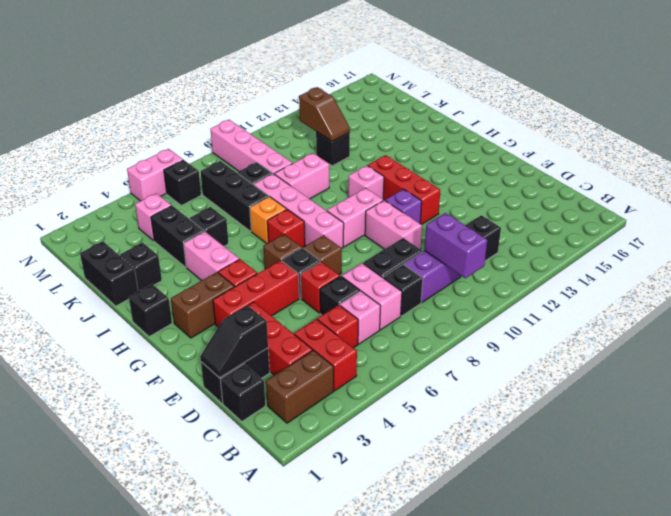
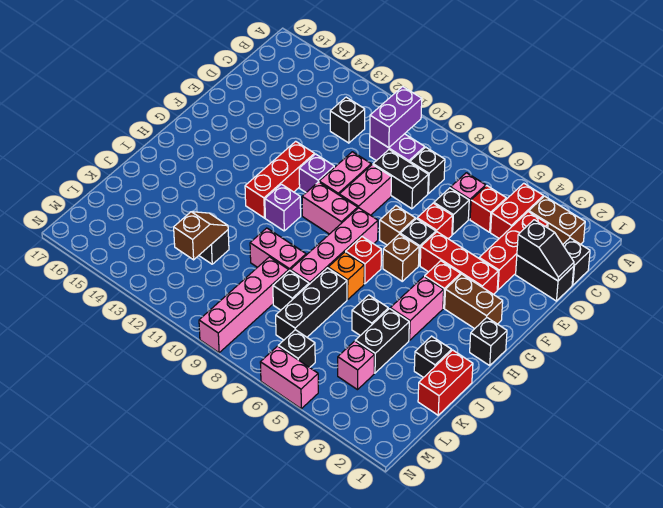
pink 1x2 brick [342,263,402,330] -> pink 1x2 brick moved to [339,164,391,215]
pink 1x1 brick [348,165,384,199] -> purple 1x1 brick [265,184,301,231]
black 1x2 brick [80,241,138,306] -> red 1x2 brick [418,350,473,415]

